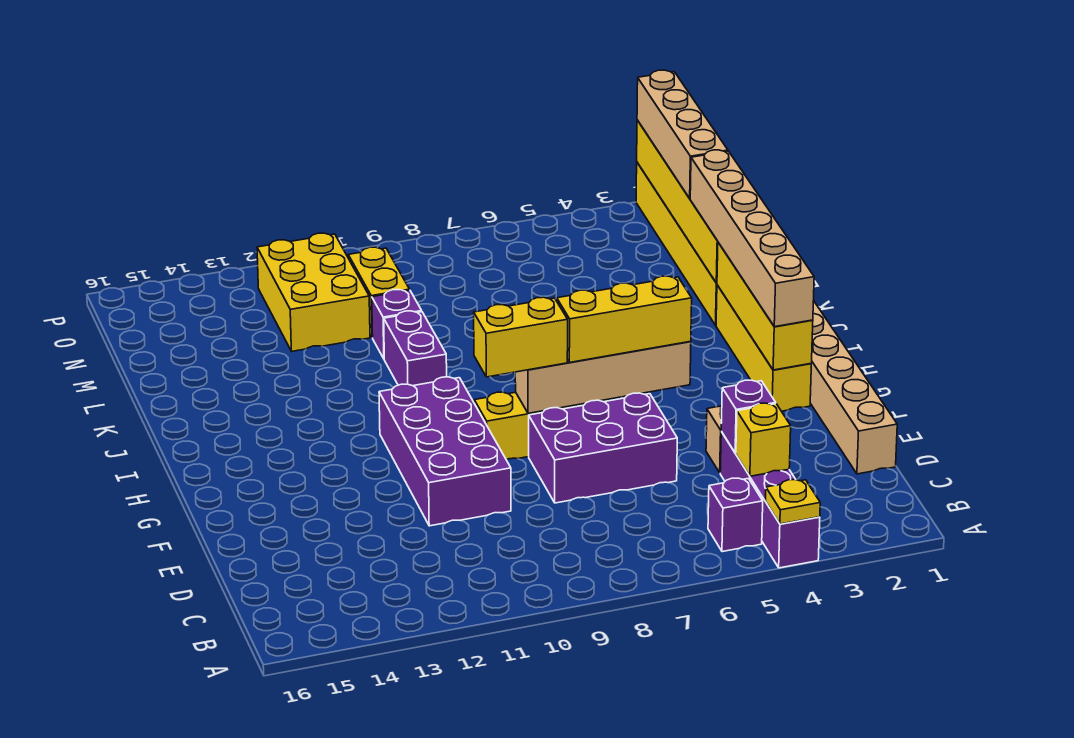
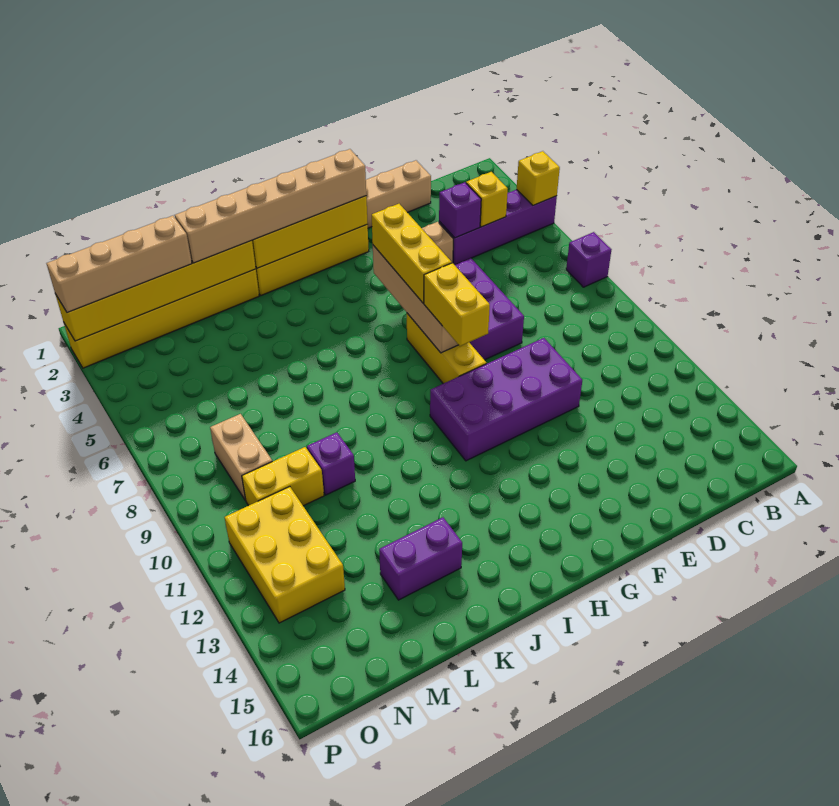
yellow 1x1 plate [766,480,820,524] -> yellow 1x1 brick [517,151,560,205]
purple 1x1 brick [708,478,763,552] -> purple 1x1 brick moved to [566,232,611,287]
purple 1x2 brick [384,311,447,386] -> purple 1x2 brick moved to [379,517,462,600]
yellow 2x3 brick [257,233,370,351] -> yellow 2x3 brick turned to [225,487,345,623]
none -> tan 1x2 brick [210,414,272,500]

